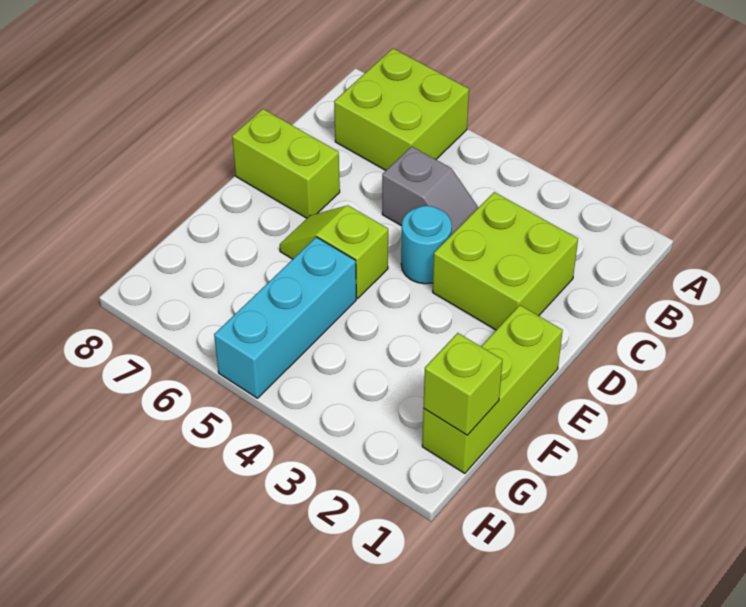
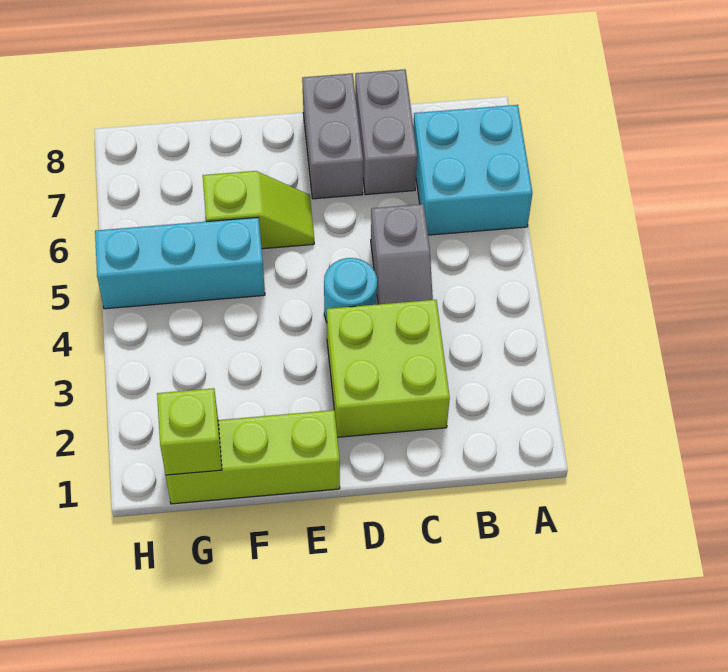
lime 2x2 brick [334,49,469,170] -> cyan 2x2 brick [413,105,532,235]
none -> grey 1x2 brick [355,69,417,195]
lime 1x2 brick [232,109,340,218] -> grey 1x2 brick [302,73,363,199]
lime 1x2 slope [280,205,388,298] -> lime 1x2 slope turned to [203,171,314,249]

